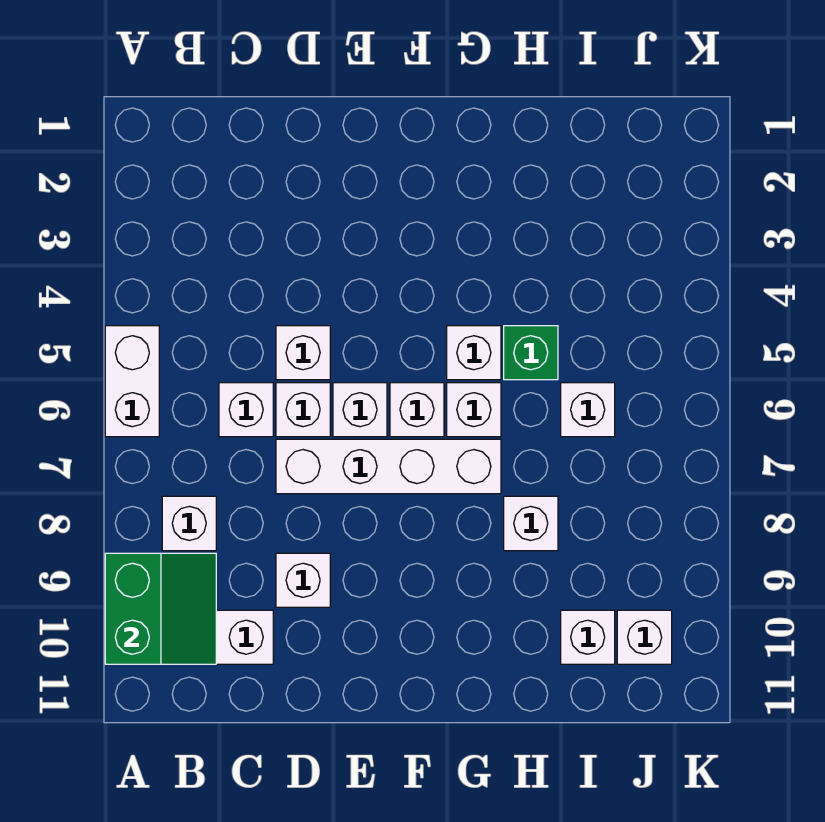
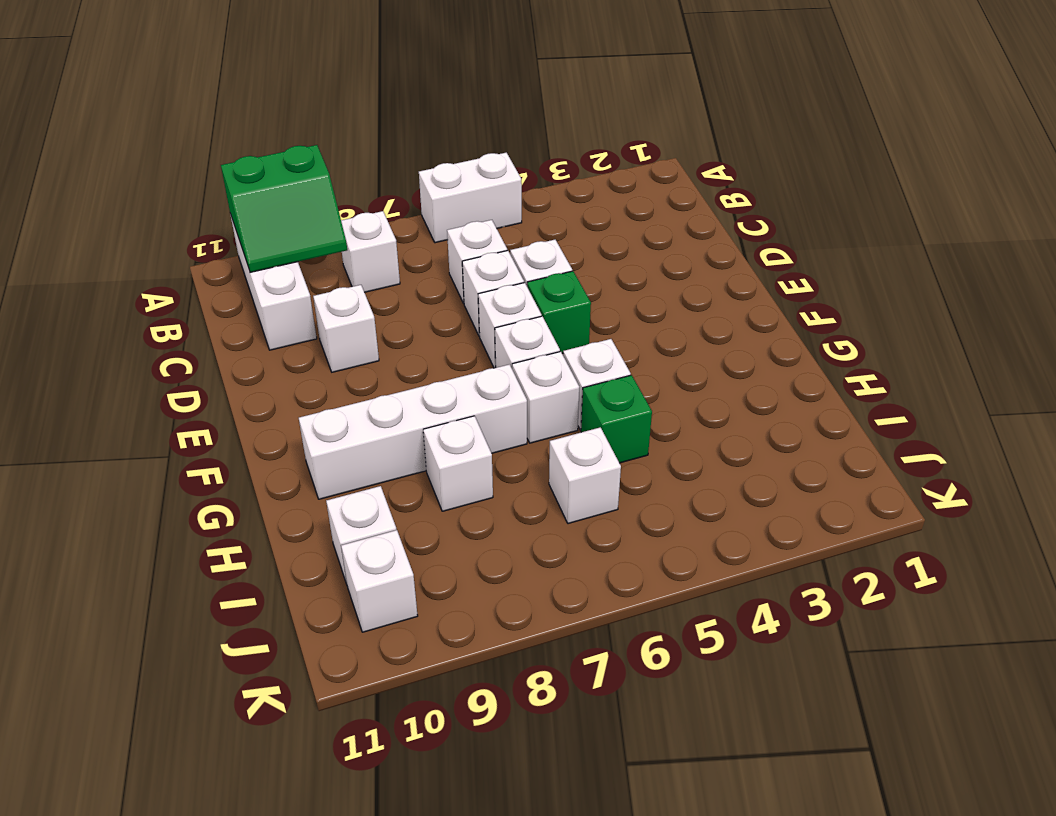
white 1x4 brick [276,439,501,494] -> white 1x4 brick turned to [299,364,527,499]
none -> green 1x1 brick [527,271,591,353]

